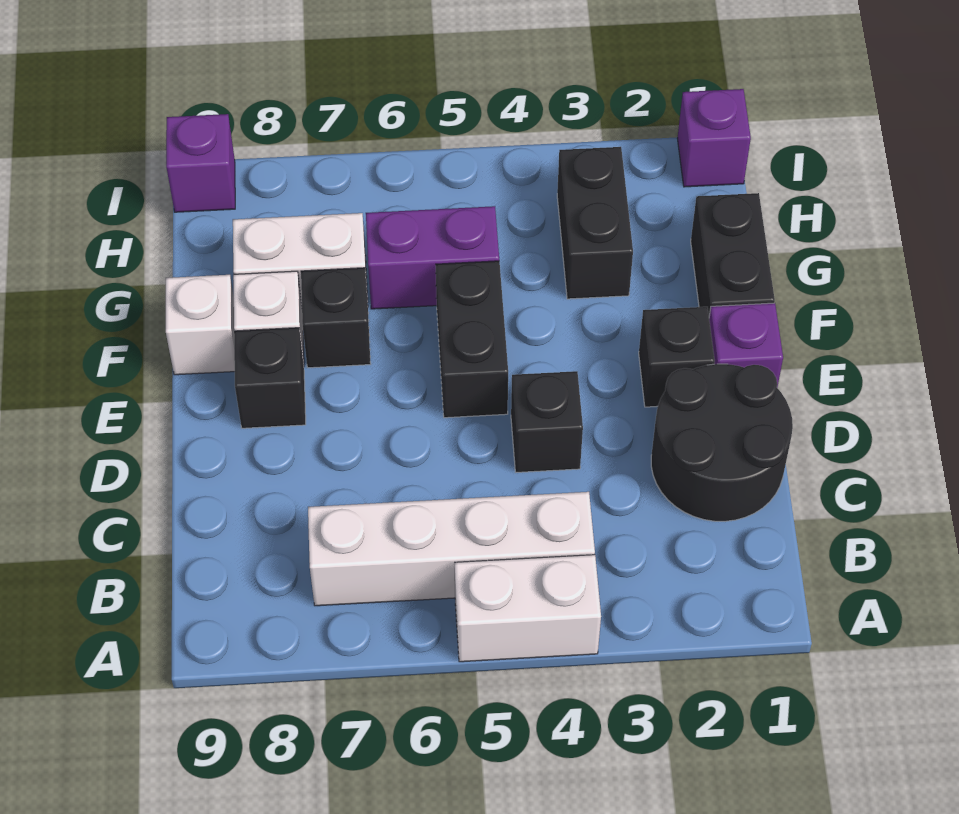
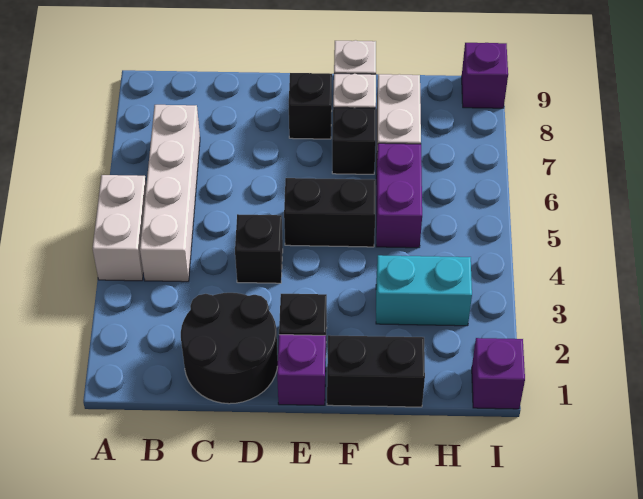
black 1x2 brick [557,147,633,299] -> cyan 1x2 brick [376,255,472,326]

